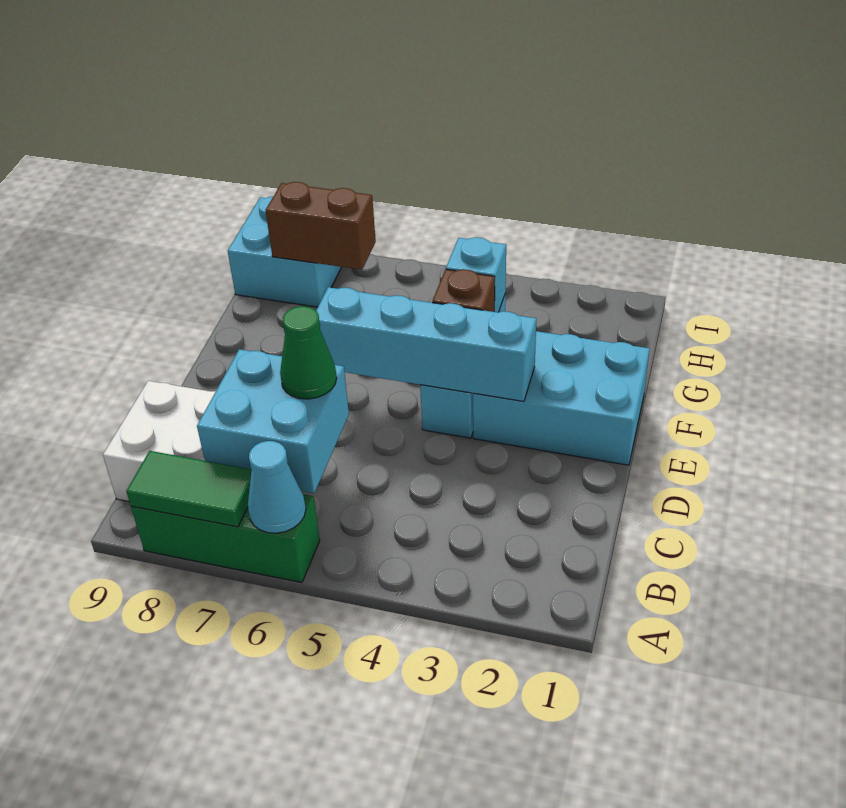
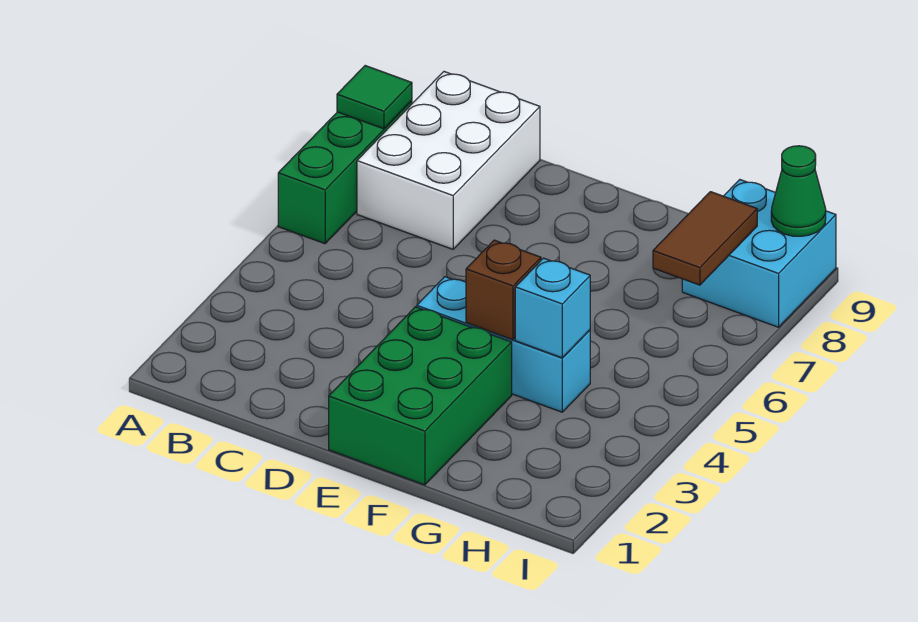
cyan 1x1 cone [248,441,306,533] -> none
green 1x2 tile [126,451,252,527] -> green 1x1 tile [337,66,412,129]
cyan 2x2 brick [197,349,349,493] -> none
green 1x1 cone [280,306,337,399] -> green 1x1 cone moved to [771,146,826,236]
cyan 2x3 brick [473,331,650,465] -> green 2x3 brick [329,307,512,485]
cyan 1x4 brick [316,287,536,401] -> none
brown 1x2 brick [266,182,376,270] -> brown 1x2 tile [653,192,757,285]

